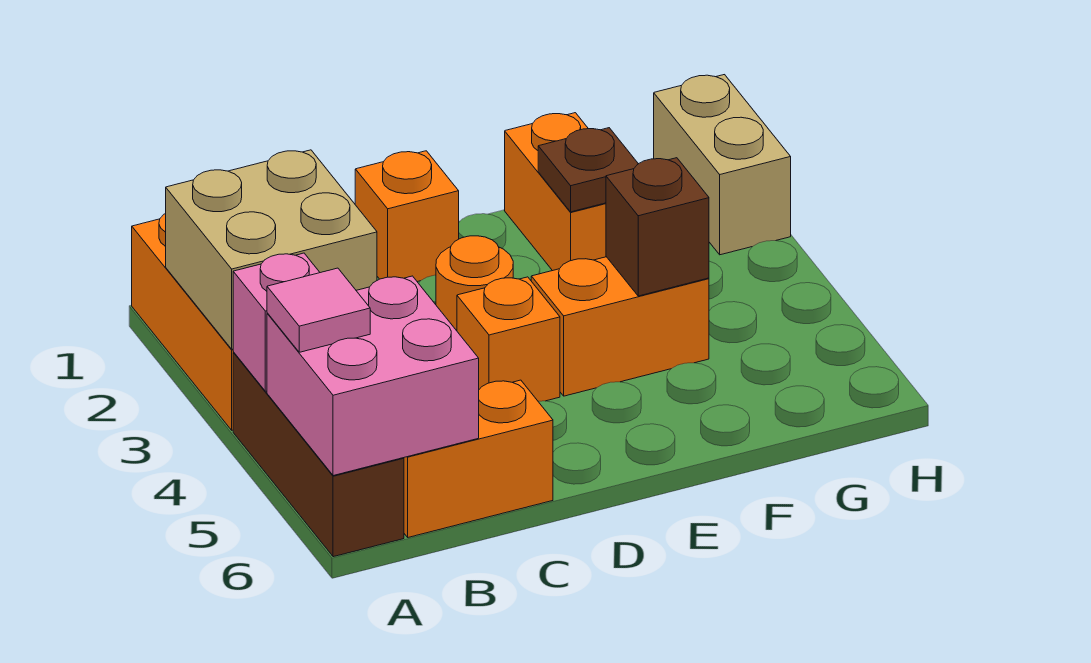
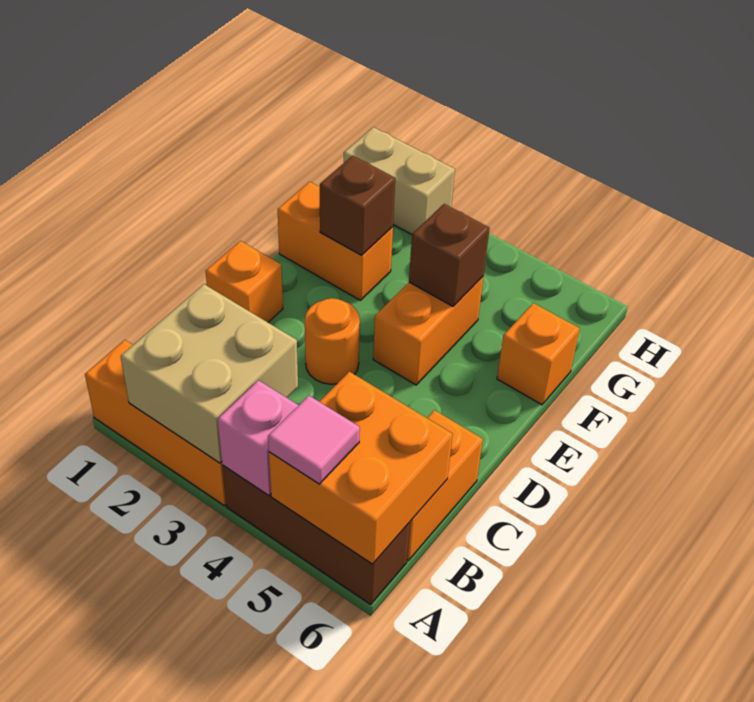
pink 2x2 brick [267,276,479,476] -> orange 2x2 brick [269,372,453,564]
orange 1x1 brick [457,277,560,401] -> orange 1x1 brick moved to [497,303,580,405]
brown 1x1 plate [538,128,638,212] -> brown 1x1 brick [320,156,395,256]

